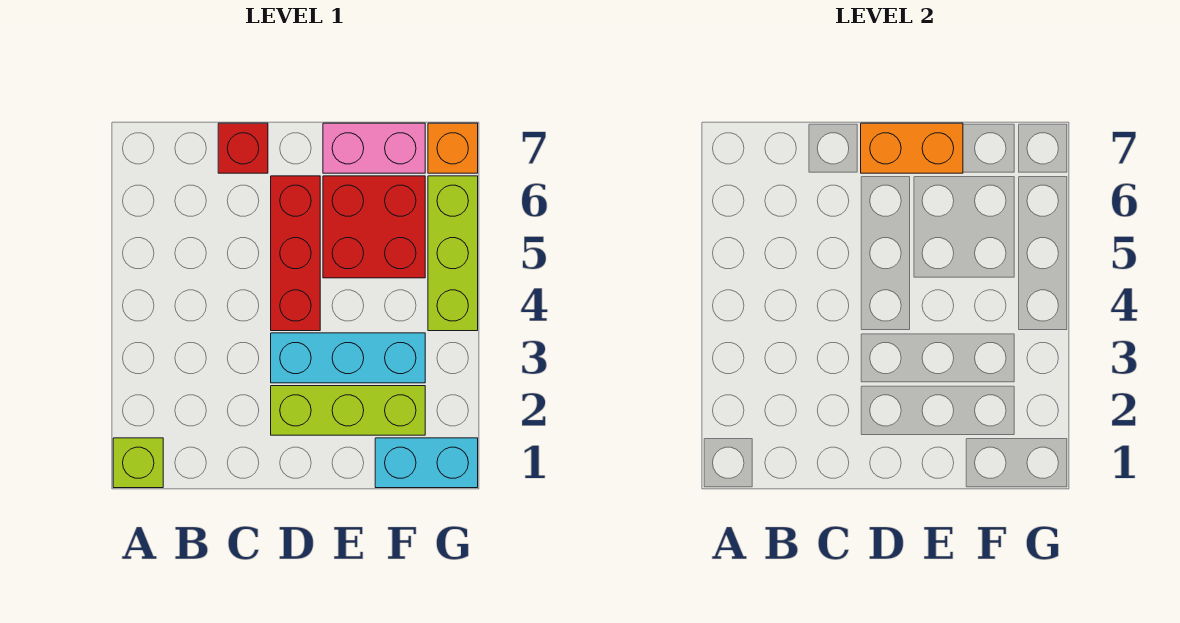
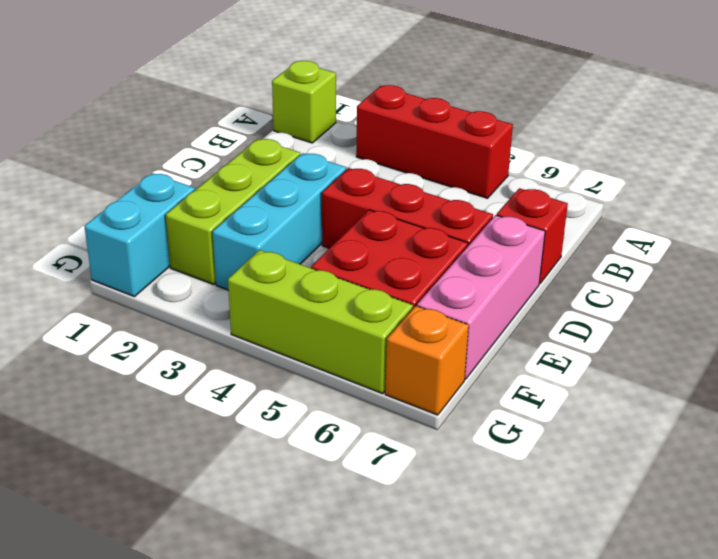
none -> red 1x3 brick [356,85,513,198]
orange 1x2 brick [861,123,963,173] -> none
pink 1x2 brick [323,123,425,173] -> pink 1x3 brick [417,215,545,379]

